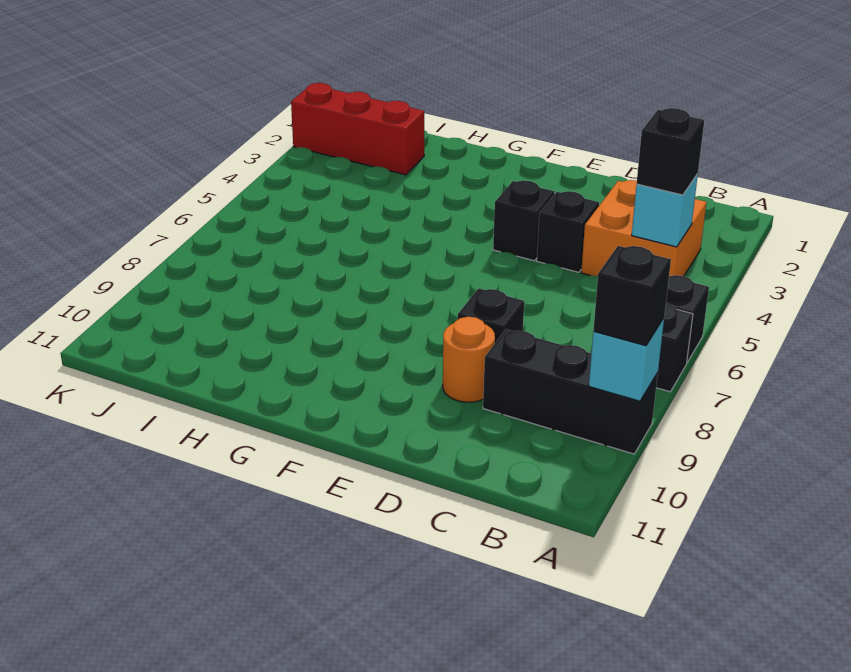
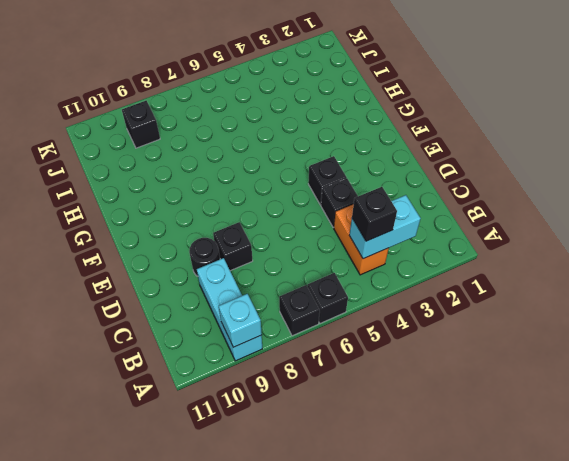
black 1x3 brick [483,329,658,454] -> cyan 1x3 brick [197,258,262,361]
black 1x1 brick [593,246,671,346] -> black 1x1 brick moved to [122,101,160,148]
orange 2x2 brick [581,180,707,276] -> orange 1x2 brick [334,204,389,275]
cyan 1x1 brick [632,174,698,247] -> cyan 1x2 brick [349,195,421,259]
orange 1x1 round brick [443,317,495,402] -> black 1x1 round brick [189,238,220,276]
red 1x3 brick [291,83,424,175] -> none

